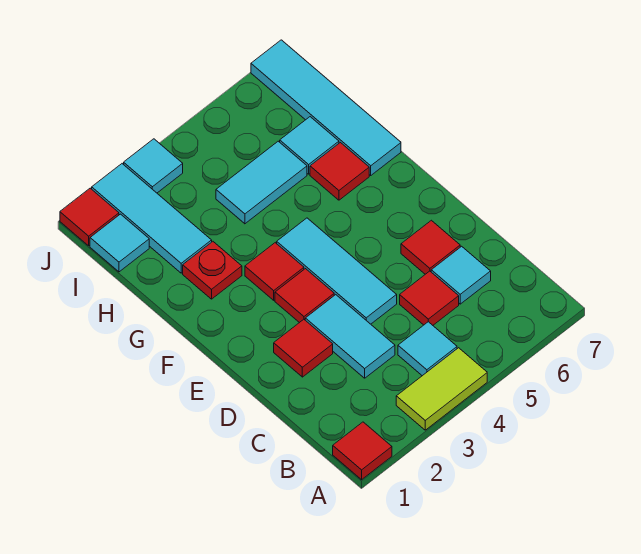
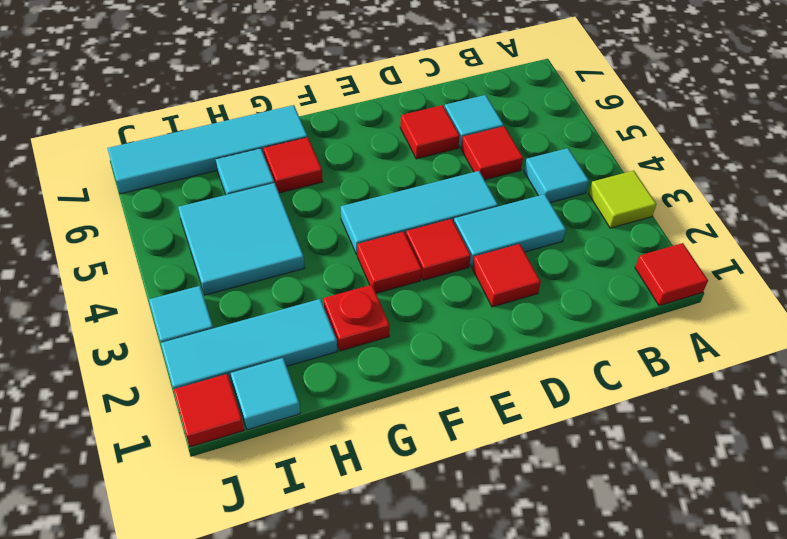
lime 1x2 tile [396,348,487,430] -> lime 1x1 tile [589,171,656,228]
cyan 1x2 tile [216,141,307,224] -> cyan 2x2 tile [178,183,304,295]

